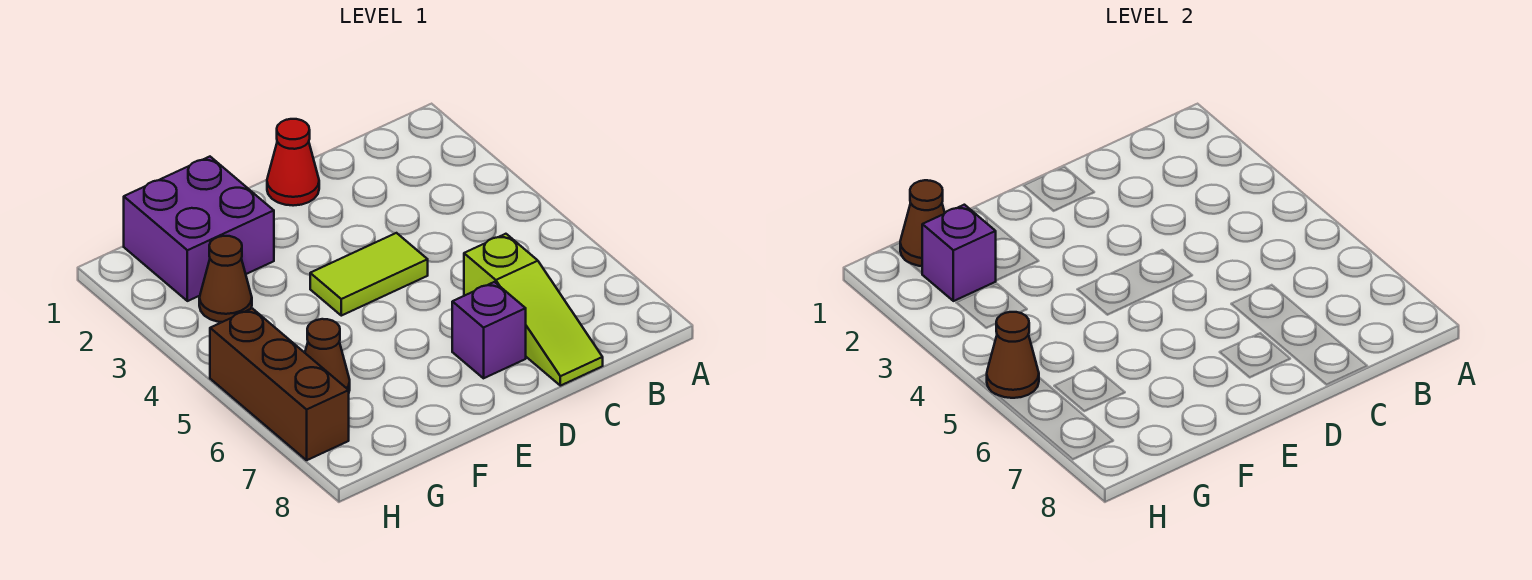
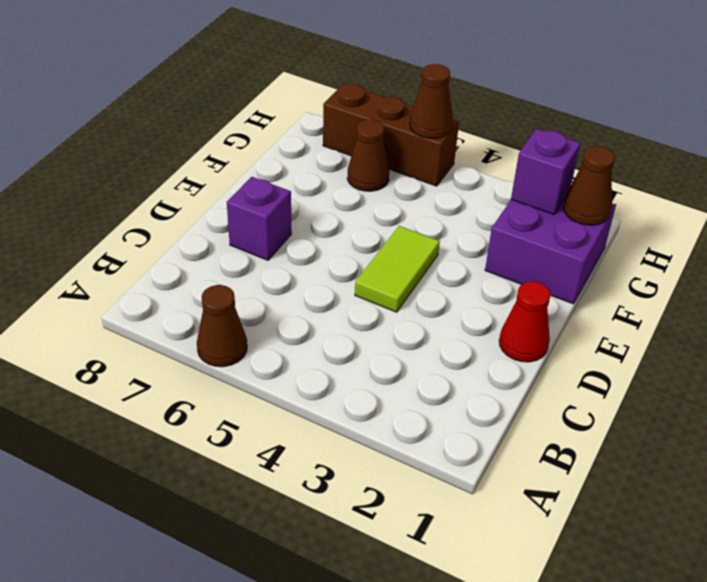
lime 1x3 slope [464,234,603,386] -> none
brown 1x1 cone [199,236,252,322] -> brown 1x1 cone moved to [197,285,247,367]

